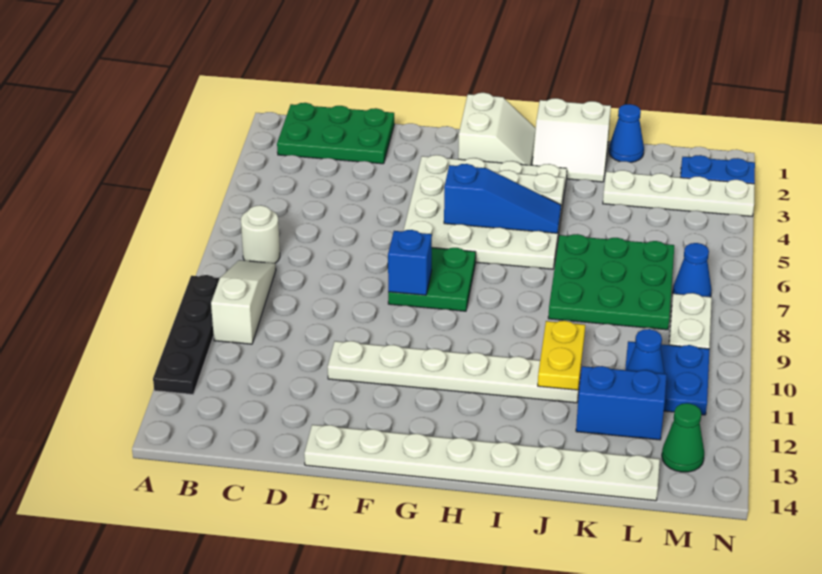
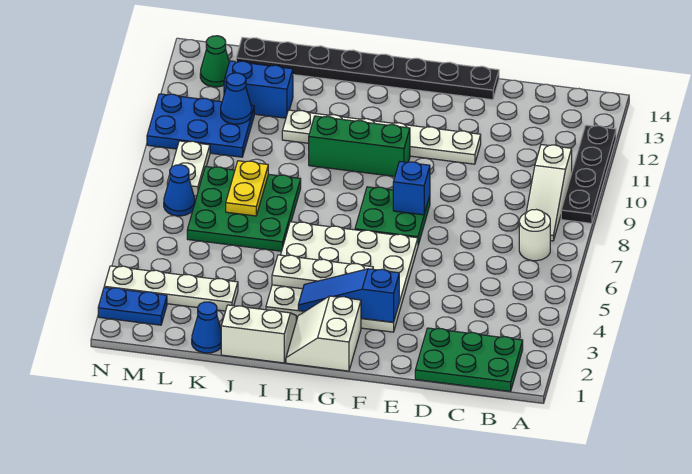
white 1x8 plate [304,425,660,501] -> black 1x8 plate [236,38,499,100]
blue 1x3 slope [444,164,561,233] -> blue 1x3 slope moved to [298,269,399,322]
none -> green 1x3 brick [309,116,410,176]
yellow 1x2 plate [538,321,585,390] -> yellow 1x2 plate moved to [226,161,268,216]
blue 2x2 plate [625,341,709,415] -> blue 2x3 plate [147,94,254,157]

